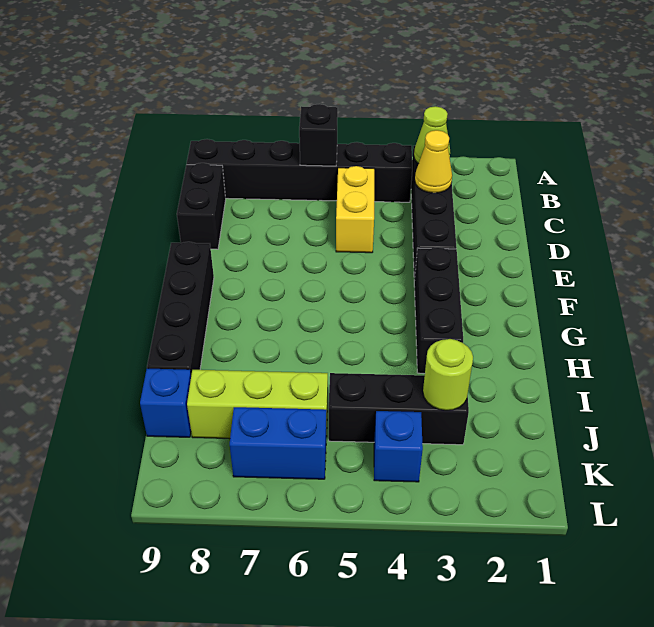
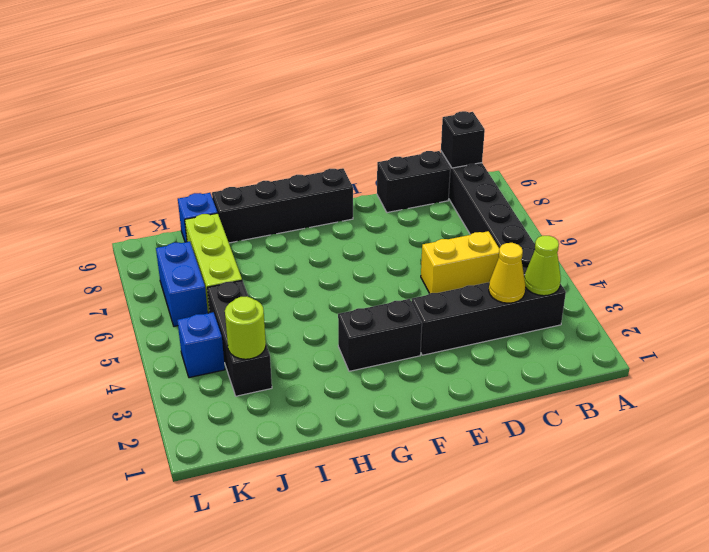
black 1x1 brick [299,104,338,166] -> black 1x1 brick moved to [441,111,485,168]
black 1x3 brick [414,247,463,373] -> black 1x2 brick [338,299,422,371]

